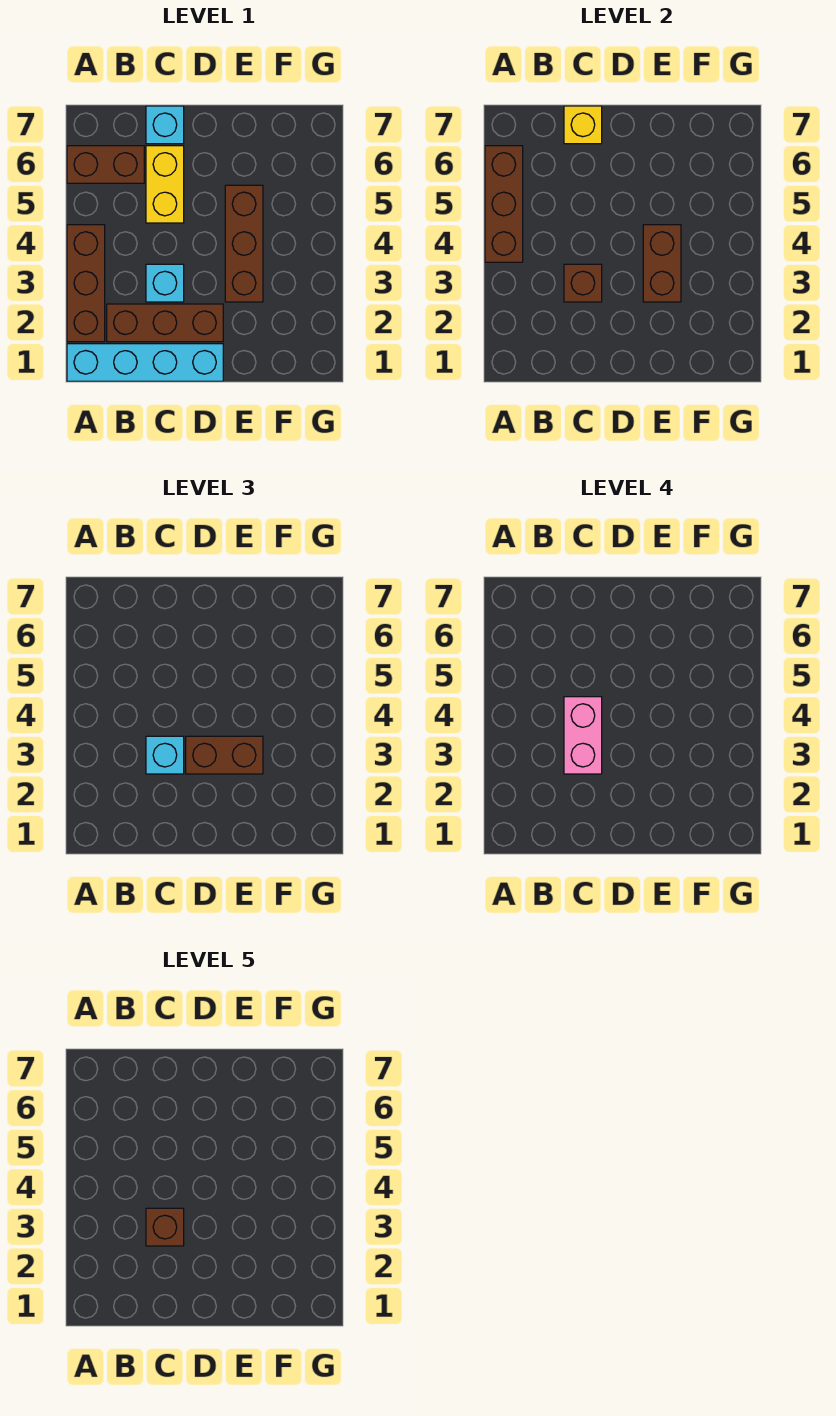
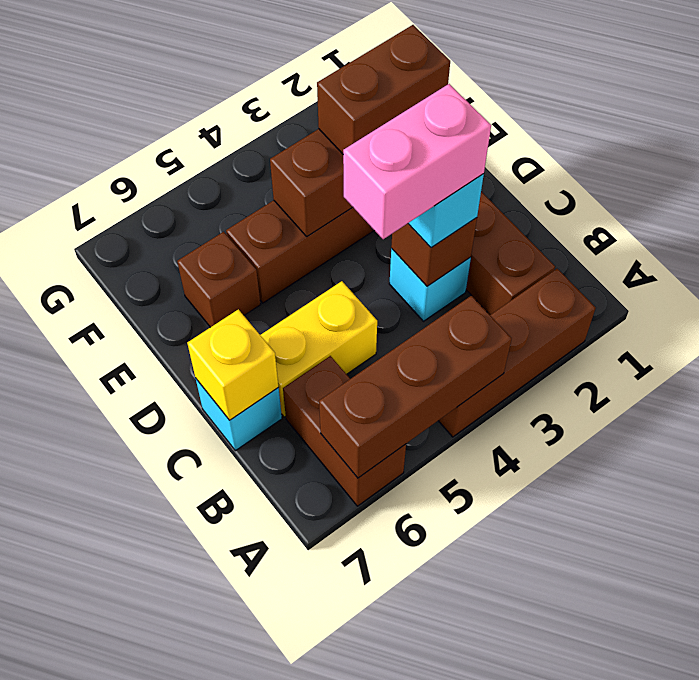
cyan 1x4 brick [67,344,223,381] -> none
brown 1x1 brick [146,1208,184,1246] -> brown 1x1 brick moved to [177,232,261,327]
brown 1x2 brick [186,736,263,774] -> brown 1x2 brick turned to [317,25,450,154]

